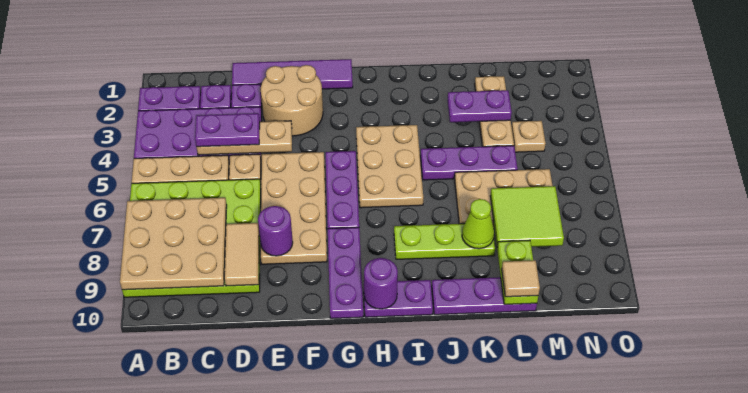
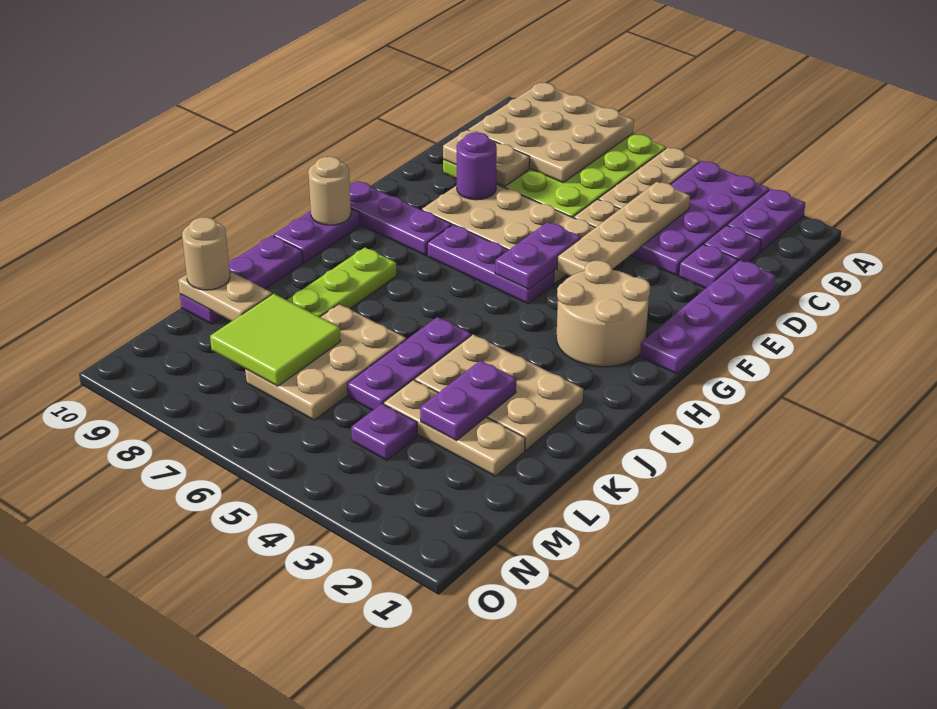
tan 1x3 plate [197,121,292,155] -> tan 1x4 plate [557,182,690,276]
purple 1x2 plate [195,113,260,147] -> purple 1x2 plate moved to [495,222,581,289]
purple 1x4 tile [232,59,353,89] -> purple 1x4 plate [640,260,776,374]
tan 1x2 tile [225,223,259,286] -> tan 1x2 plate [443,130,530,186]
tan 2x2 round brick [261,65,323,136] -> tan 2x2 round brick moved to [556,261,650,367]
tan 2x3 plate [356,125,423,208] -> tan 2x3 plate moved to [415,335,583,450]
purple 1x1 round brick [364,258,398,309] -> tan 1x1 round brick [308,157,351,225]
lime 1x1 cone [462,199,494,249] -> none
lime 1x2 plate [497,240,538,304] -> tan 1x2 plate [178,271,272,321]
tan 1x1 tile [502,260,540,297] -> tan 1x1 round brick [182,217,230,290]
tan 1x1 plate [512,121,546,152] -> purple 1x1 plate [351,404,418,460]

